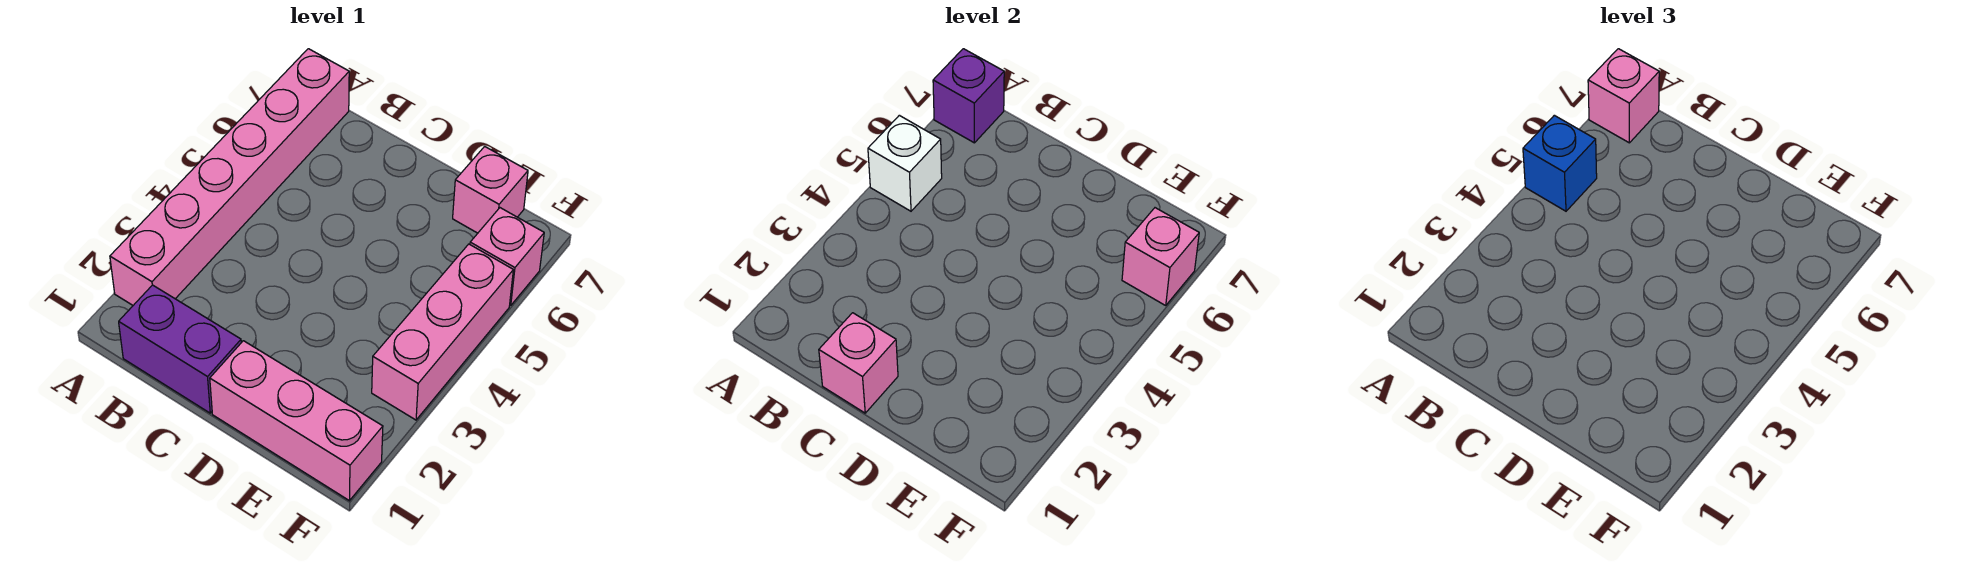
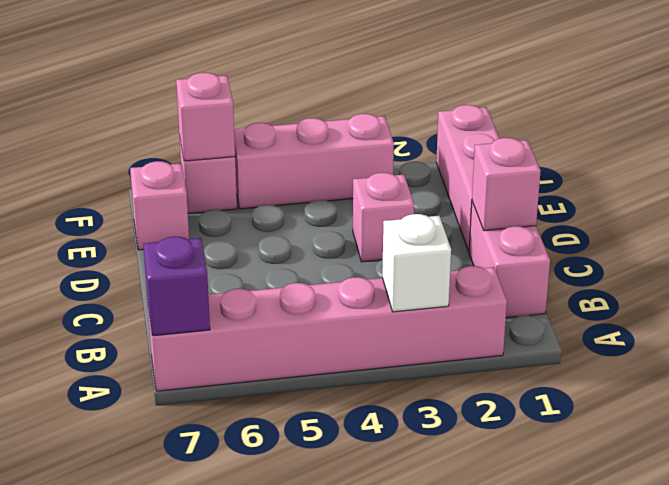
white 1x1 brick [868,115,942,211] -> white 1x1 brick moved to [382,214,451,312]
blue 1x1 brick [1523,115,1597,211] -> none
pink 1x1 brick [1588,49,1659,143] -> pink 1x1 brick moved to [353,173,414,262]
purple 1x2 brick [119,285,241,413] -> pink 1x2 brick [469,202,550,318]

